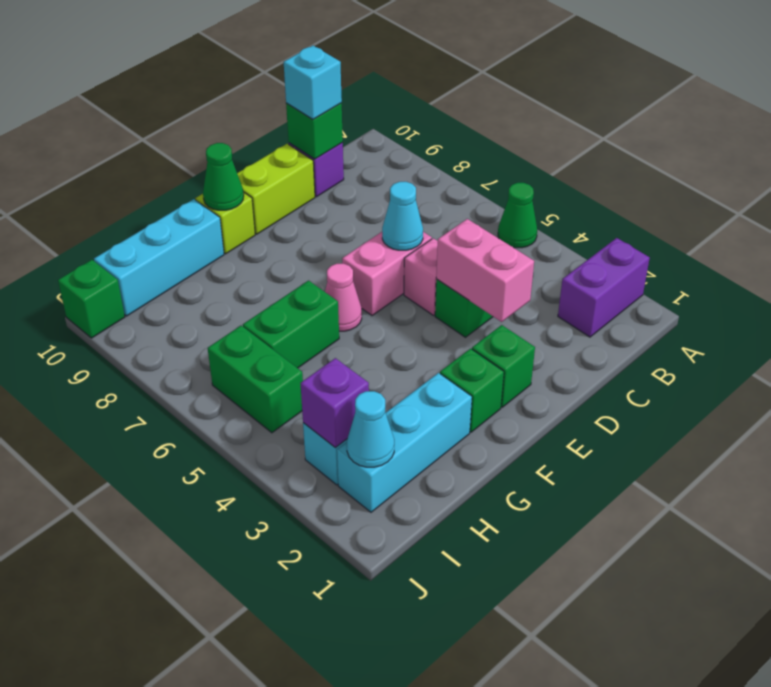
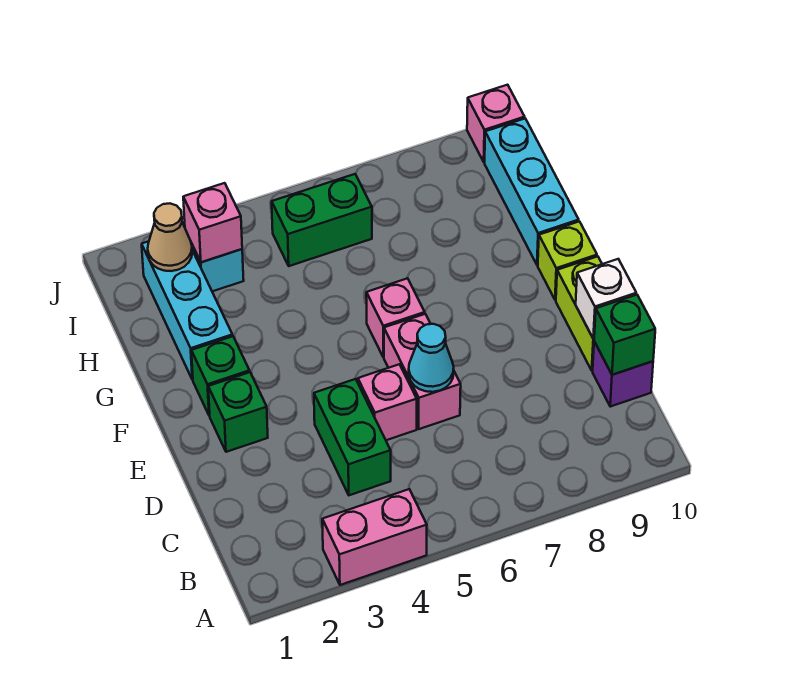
purple 1x2 brick [558,238,650,337] -> none
green 1x1 cone [498,183,537,248] -> none
cyan 1x1 brick [284,46,342,119] -> none
pink 1x2 brick [436,219,534,322] -> pink 1x2 brick moved to [322,489,427,585]
none -> white 1x1 brick [576,259,636,339]
pink 1x1 cone [325,264,362,331] -> pink 1x1 brick [366,278,425,357]
green 1x1 cone [203,143,244,210] -> none
green 1x2 brick [243,281,339,368] -> none
cyan 1x1 cone [347,391,394,467] -> tan 1x1 cone [148,203,192,271]
purple 1x1 brick [301,358,369,447] -> pink 1x1 brick [183,183,242,262]
green 1x1 brick [58,260,125,338] -> pink 1x1 brick [467,85,525,162]

